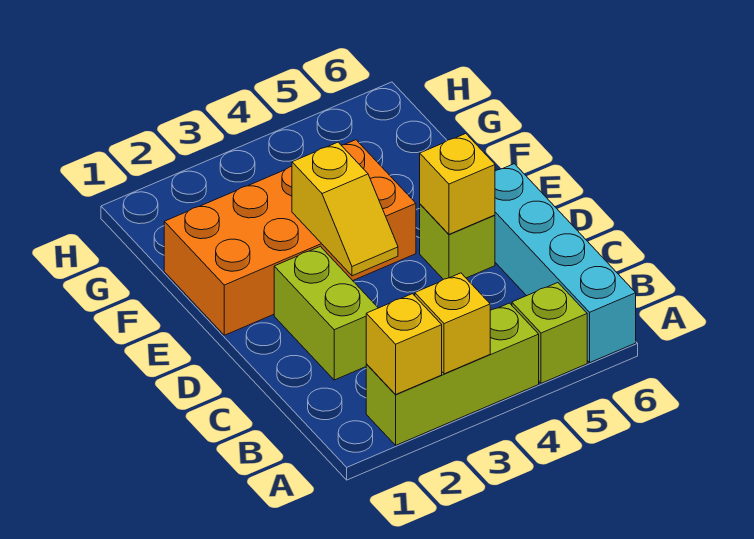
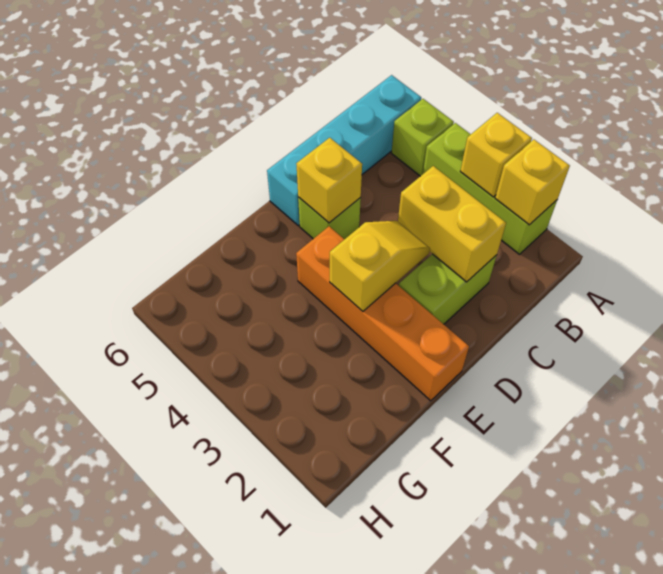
none -> yellow 1x2 brick [398,166,506,282]
orange 2x4 brick [164,140,416,335] -> orange 1x4 brick [296,226,469,401]

